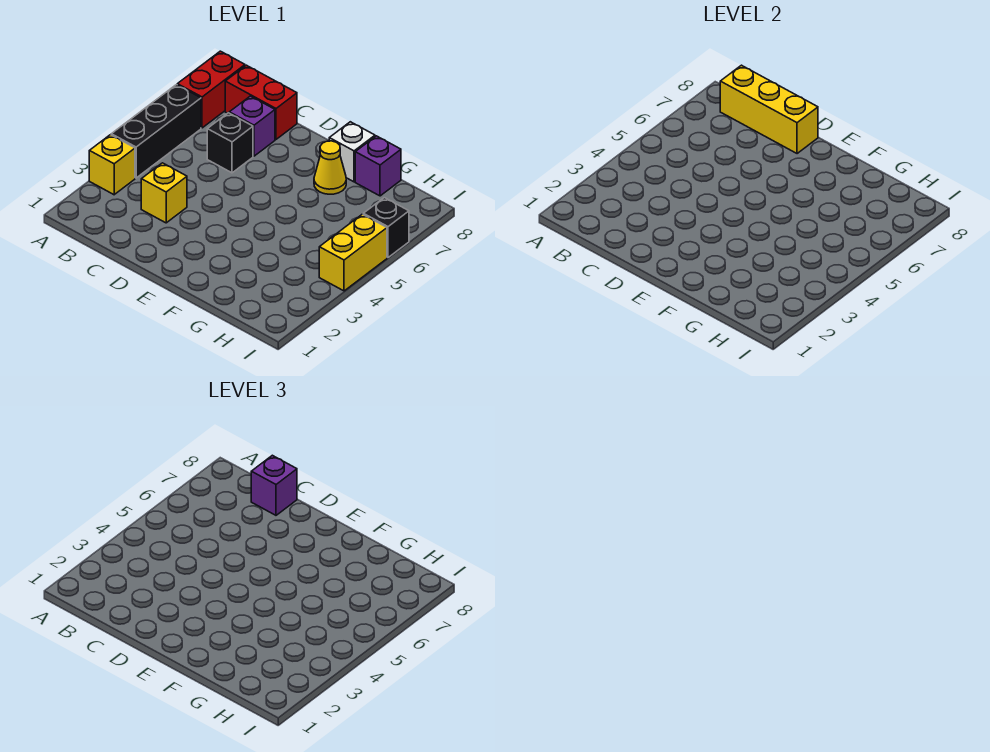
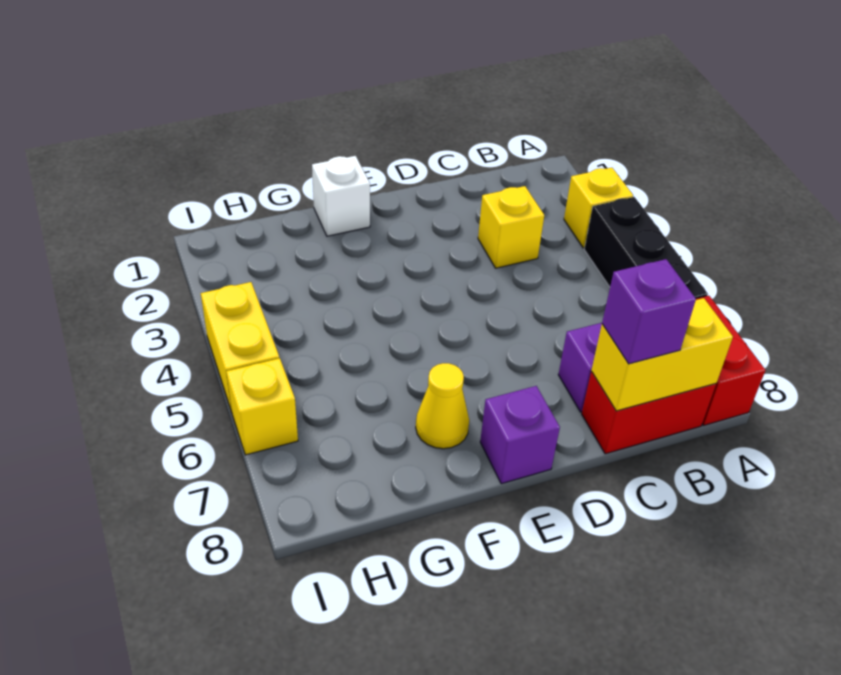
yellow 1x3 brick [720,65,818,154] -> yellow 1x2 brick [591,298,733,411]
black 1x1 brick [207,113,253,173] -> none
white 1x1 brick [329,122,375,182] -> white 1x1 brick moved to [312,156,370,236]
purple 1x1 brick [355,136,401,196] -> purple 1x1 brick moved to [480,386,560,484]
black 1x1 brick [363,198,409,257] -> yellow 1x1 brick [226,358,298,455]

